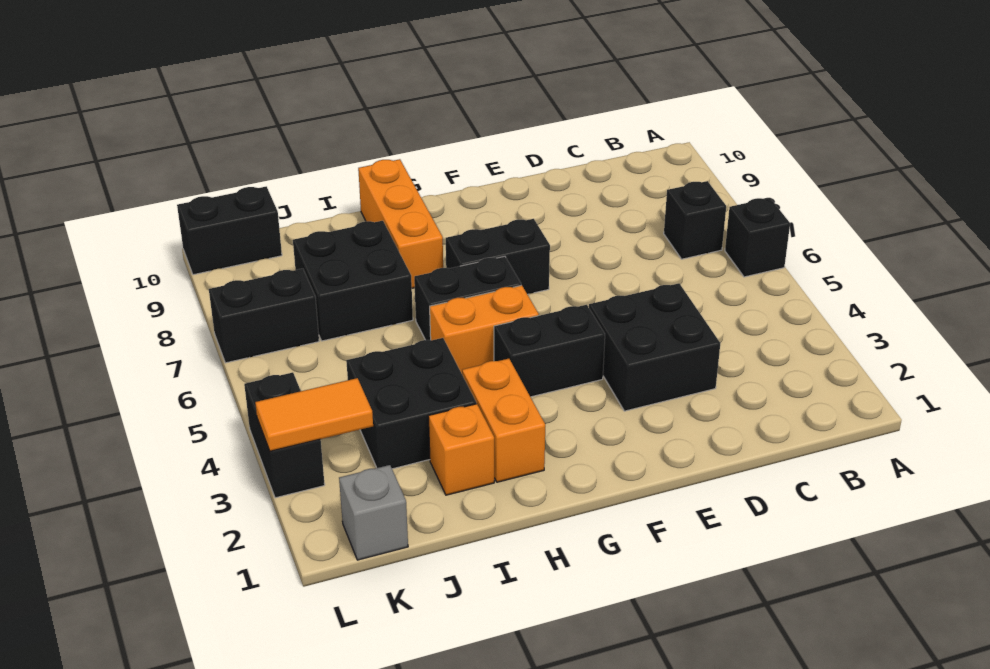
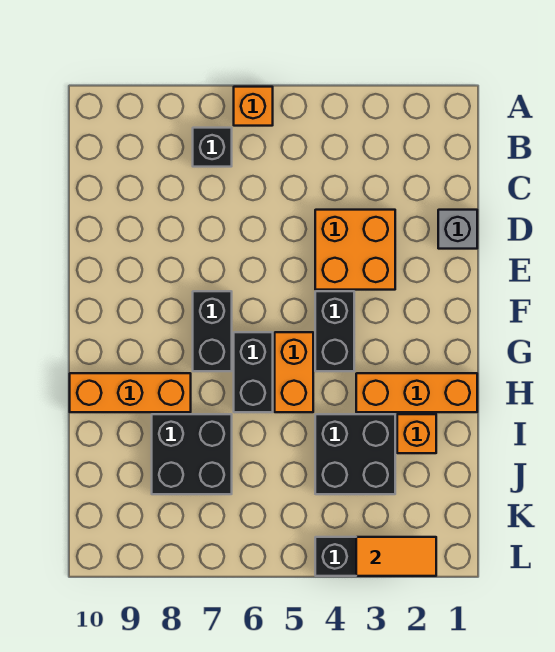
black 1x1 brick [725,198,790,277] -> orange 1x1 brick [234,87,273,126]
black 2x2 brick [589,283,720,411] -> orange 2x2 brick [315,210,395,290]
orange 1x2 brick [462,359,545,482] -> orange 1x3 brick [356,373,477,412]
grey 1x1 brick [339,465,408,560] -> grey 1x1 brick moved to [438,210,477,249]
orange 1x2 tile [255,378,373,451] -> orange 1x2 tile turned to [356,537,436,576]
black 1x2 brick [209,269,319,363] -> none
black 1x2 brick [177,186,282,275] -> none

